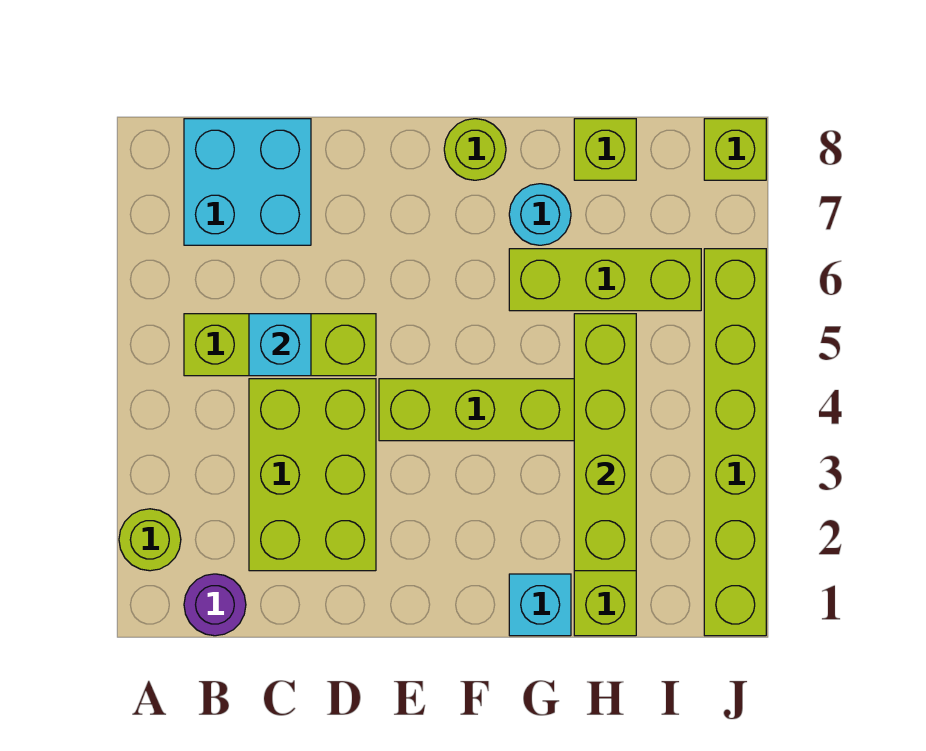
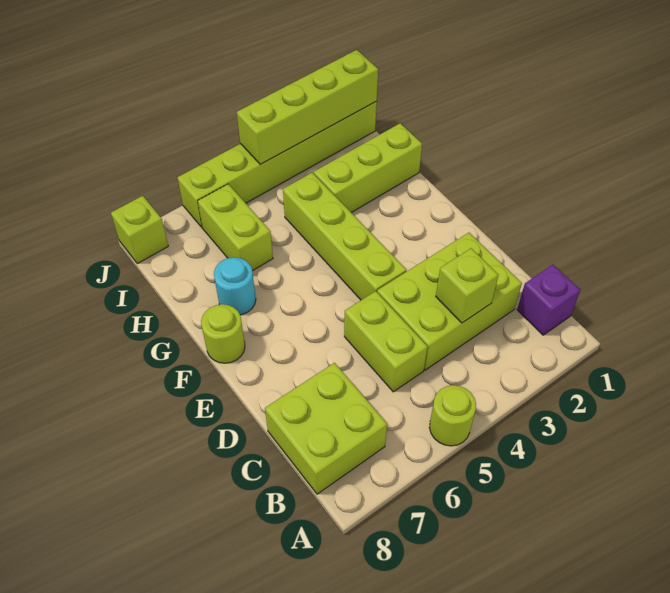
lime 1x1 round brick [119,509,181,571] -> lime 1x1 round brick moved to [429,385,476,446]
purple 1x1 round brick [184,574,246,636] -> purple 1x1 brick [517,265,580,335]
lime 1x3 brick [184,314,376,376] -> lime 1x2 brick [344,291,428,392]
cyan 2x2 brick [184,119,311,245] -> lime 2x2 brick [265,363,387,494]
cyan 1x1 brick [249,314,311,376] -> none
cyan 1x1 brick [509,574,571,636] -> none
lime 1x3 brick [509,249,701,311] -> lime 1x2 brick [198,184,273,271]
lime 1x4 brick [574,314,636,571] -> lime 1x4 brick moved to [237,50,378,164]
lime 1x1 brick [574,119,636,180] -> lime 1x1 brick moved to [436,248,498,323]

